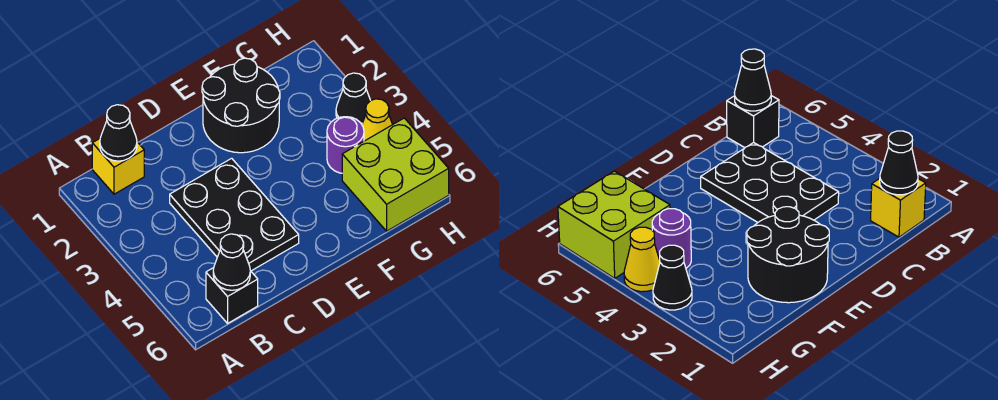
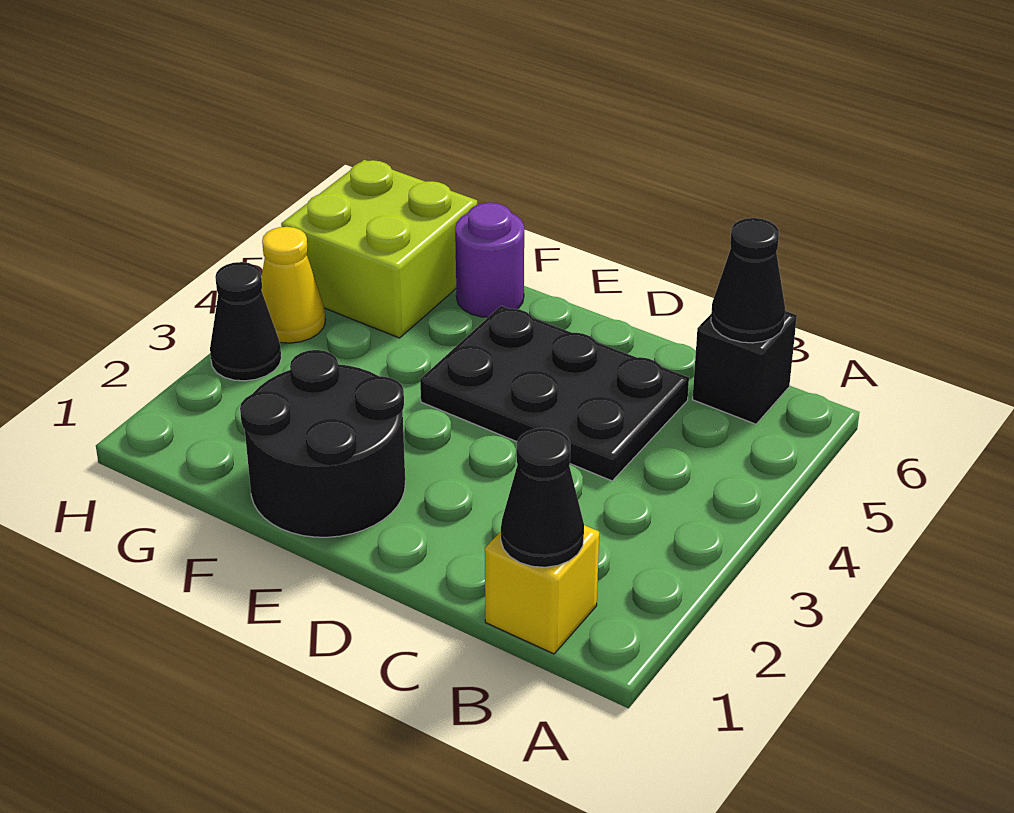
black 2x3 plate [170,158,299,271] -> black 2x3 plate turned to [420,306,689,481]
purple 1x1 round brick [327,117,364,173] -> purple 1x1 round brick moved to [455,203,524,317]

